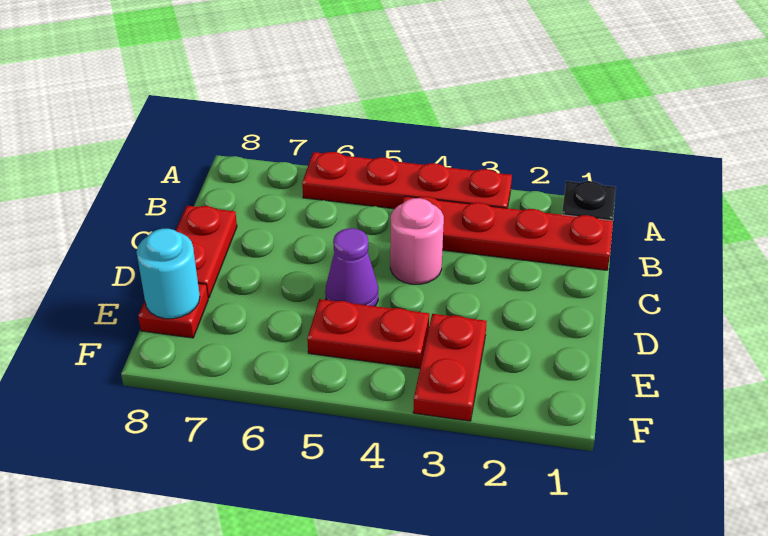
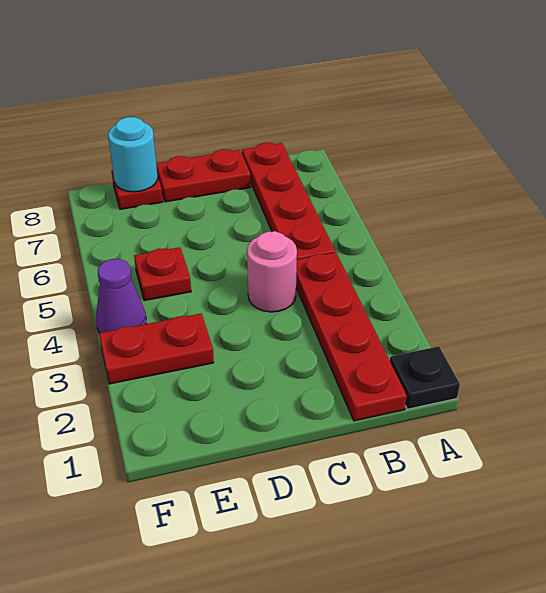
red 1x4 plate [302,152,512,209] -> red 1x4 plate moved to [242,143,335,259]
purple 1x1 cone [325,228,378,306] -> purple 1x1 cone moved to [96,259,146,333]
red 1x2 plate [307,299,429,368] -> red 1x1 plate [134,247,191,301]

